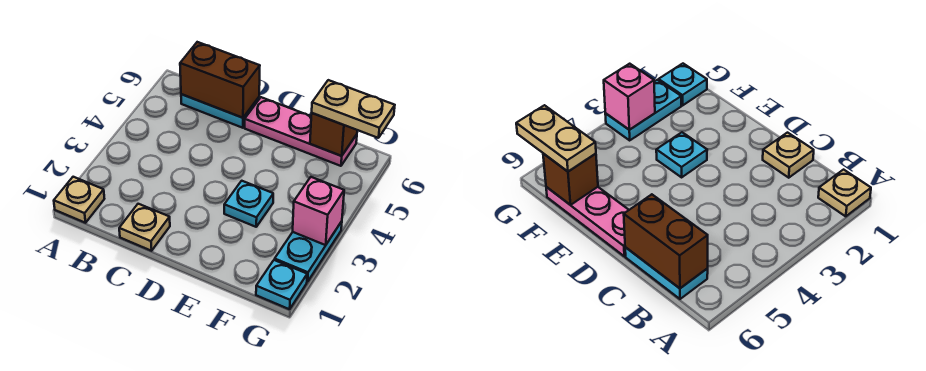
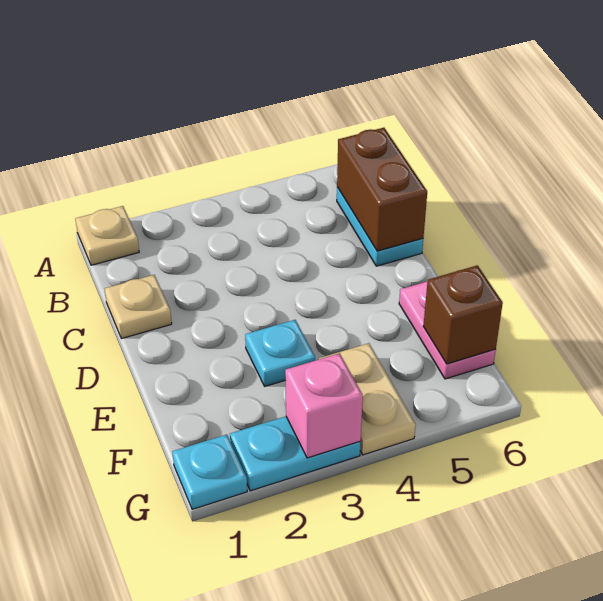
pink 1x3 plate [245,97,357,166] -> pink 1x2 plate [399,282,496,379]
tan 1x2 plate [312,80,395,138] -> tan 1x2 plate moved to [319,343,416,455]

